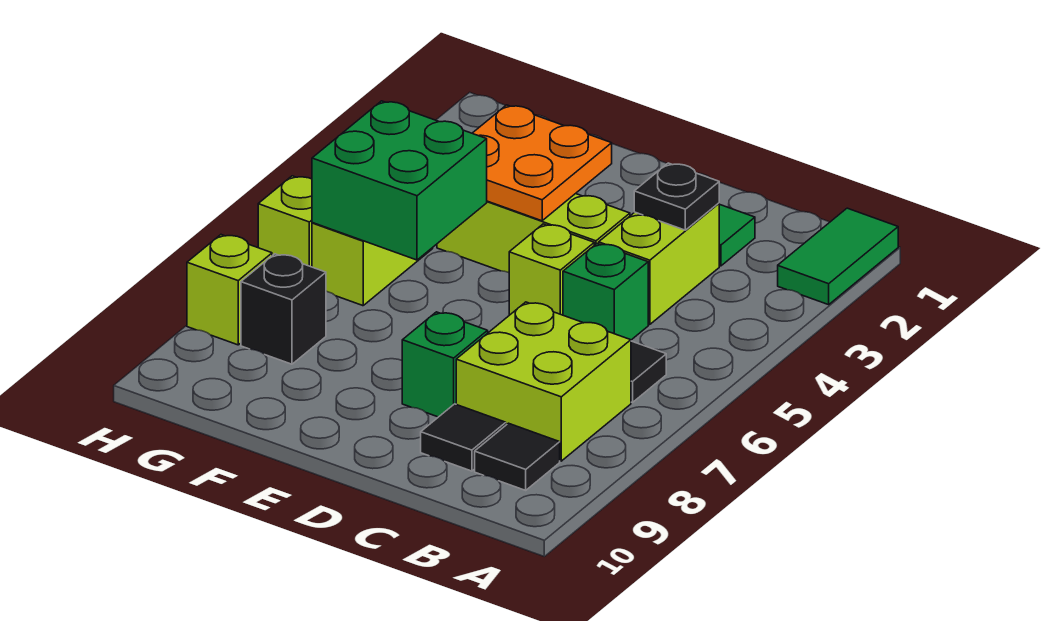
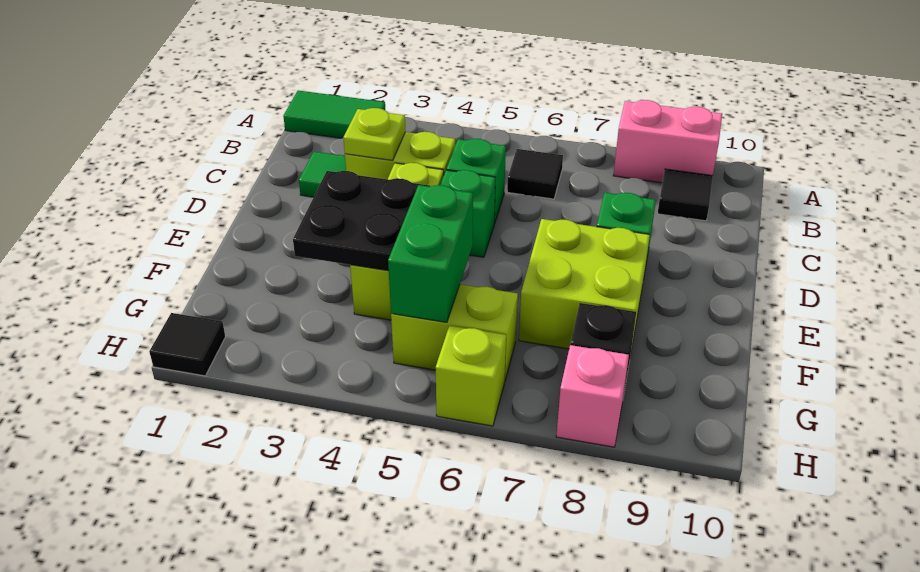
none -> pink 1x2 brick [613,100,722,183]
lime 2x2 brick [456,302,631,461] -> lime 2x2 brick moved to [519,219,650,350]
black 1x1 plate [634,163,719,230] -> lime 1x1 plate [343,108,406,161]
black 1x1 tile [421,404,506,471] -> black 1x1 tile moved to [149,313,225,376]
lime 1x1 brick [509,224,594,315] -> green 1x1 brick [440,170,495,257]
orange 2x2 plate [472,105,612,221] -> black 2x2 plate [293,171,430,271]
green 2x2 brick [312,101,487,260] -> green 1x2 brick [388,185,473,322]
lime 1x1 brick [187,235,272,345] -> pink 1x1 brick [556,345,629,447]

